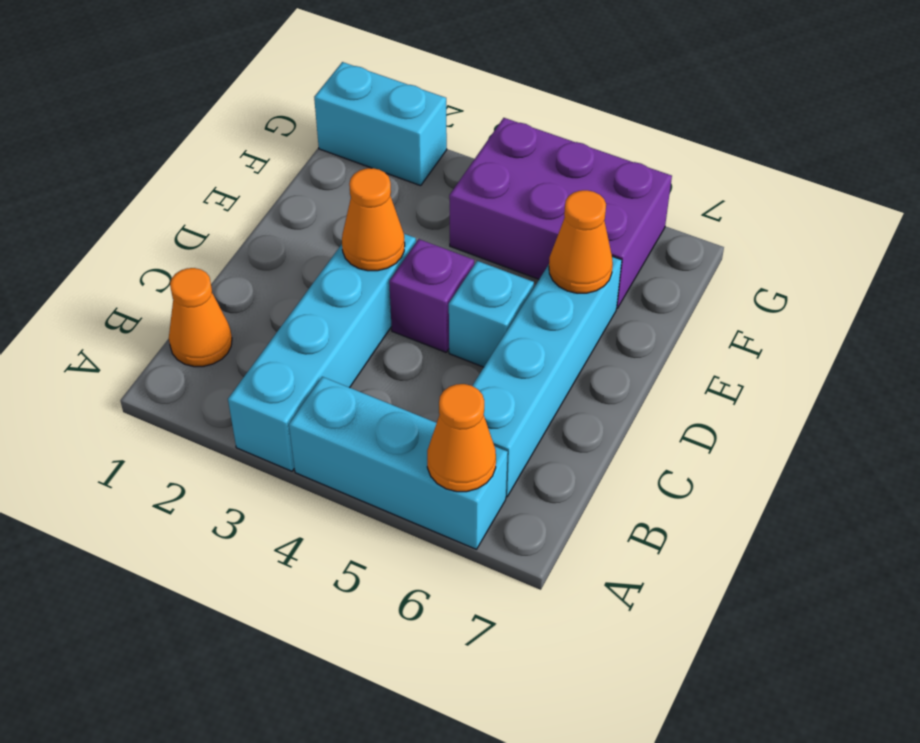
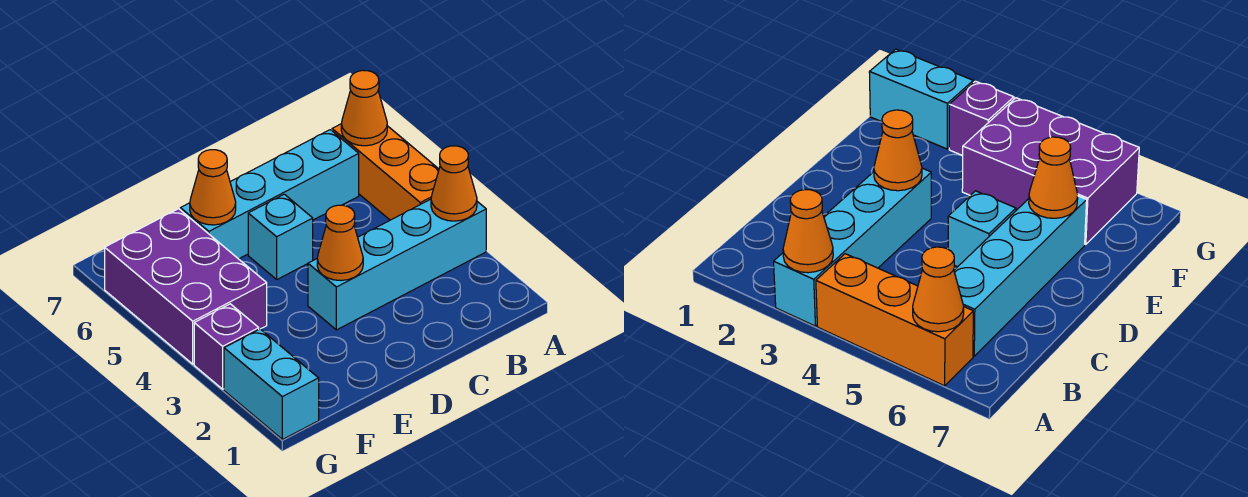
cyan 1x3 brick [289,377,508,549] -> orange 1x3 brick [332,124,439,220]
orange 1x1 cone [169,268,232,367] -> orange 1x1 cone moved to [431,146,477,221]
purple 1x1 brick [389,239,474,352] -> purple 1x1 brick moved to [194,304,259,389]

